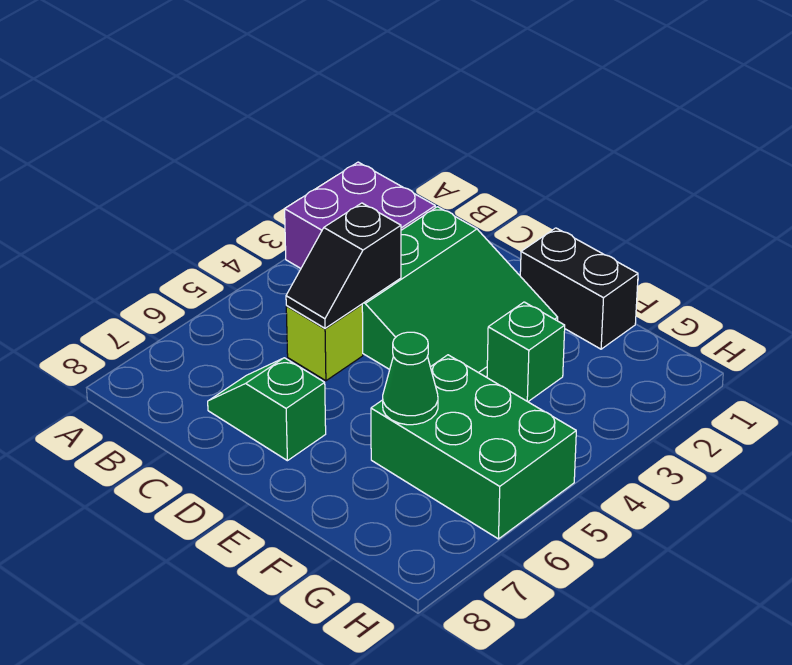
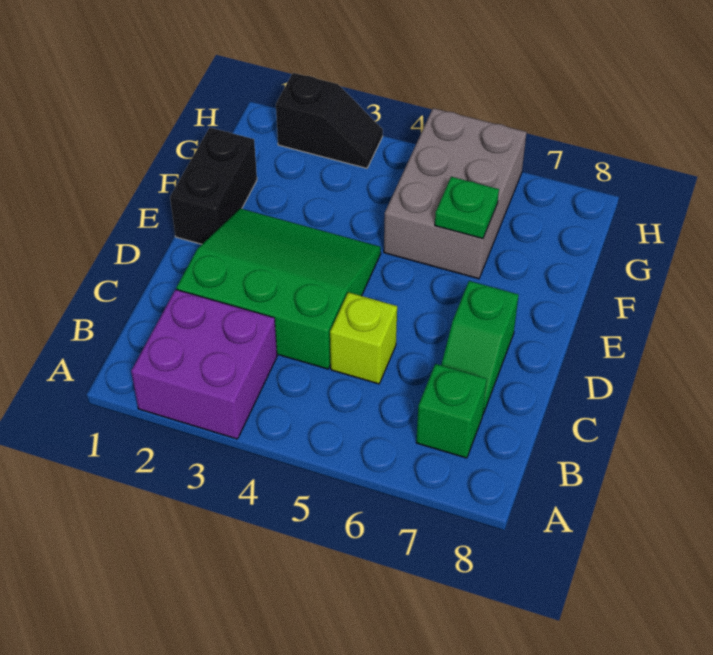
black 1x2 slope [286,203,401,328] -> black 1x2 slope moved to [276,73,383,168]
green 1x1 brick [487,302,565,402] -> green 1x1 brick moved to [416,364,487,458]
green 2x3 brick [371,355,576,539] -> grey 2x3 brick [384,108,527,279]
green 1x1 cone [383,332,438,425] -> green 1x1 plate [435,177,499,239]

